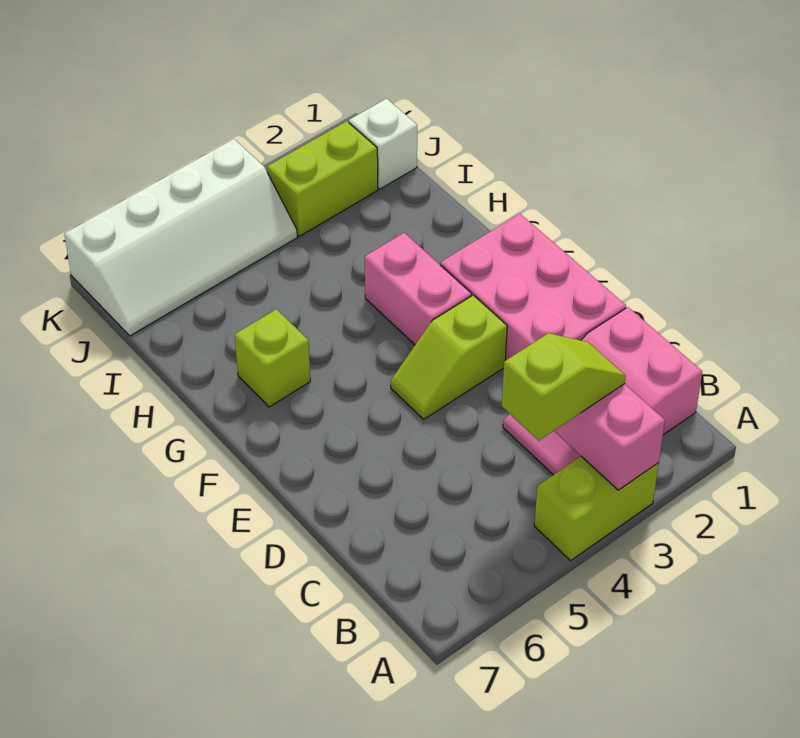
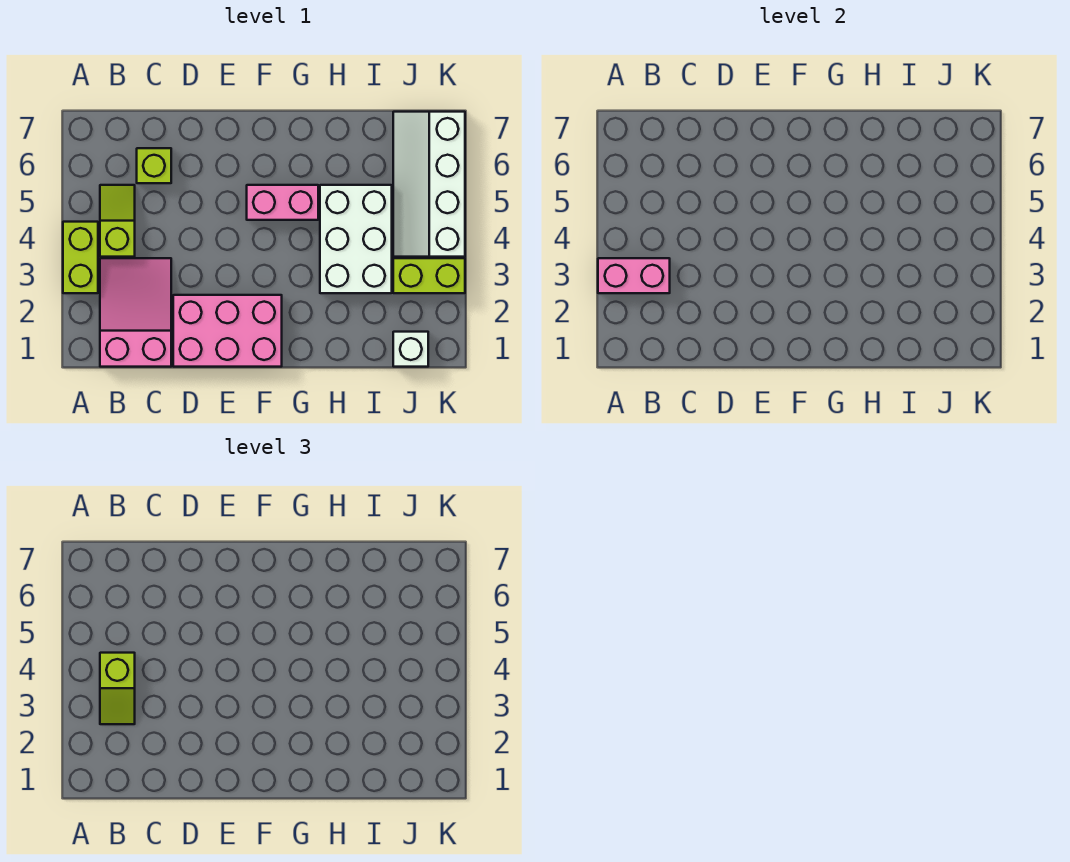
lime 1x2 slope [391,295,507,419] -> lime 1x2 slope moved to [100,185,135,257]
pink 1x2 brick [365,233,472,345] -> pink 1x2 brick moved to [247,185,318,220]
lime 1x1 brick [235,309,310,407] -> lime 1x1 brick moved to [137,148,171,183]
none -> white 2x3 brick [320,185,392,293]
lime 1x2 brick [267,121,378,236] -> lime 1x2 brick turned to [393,258,465,293]

